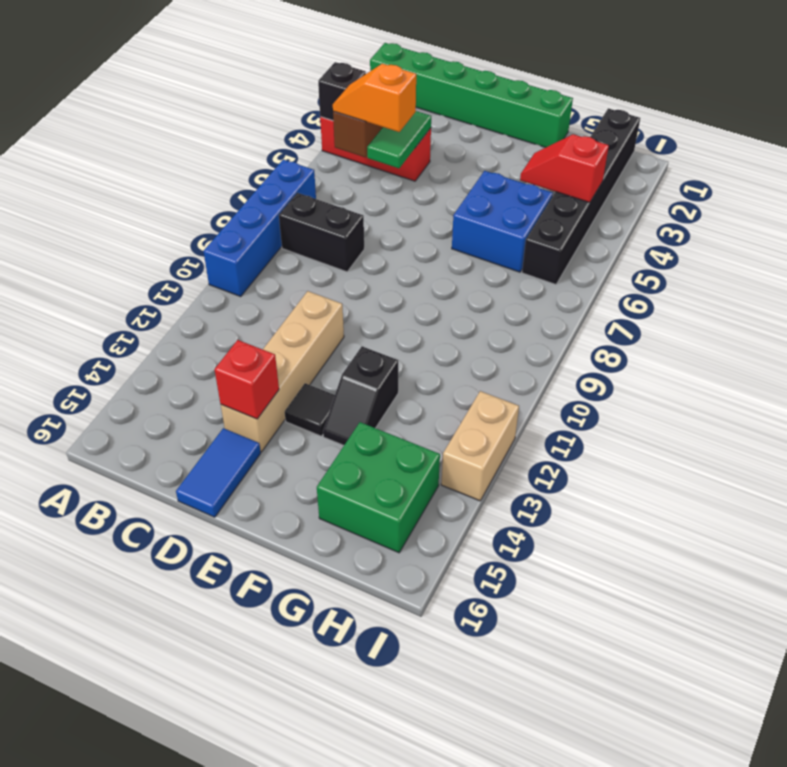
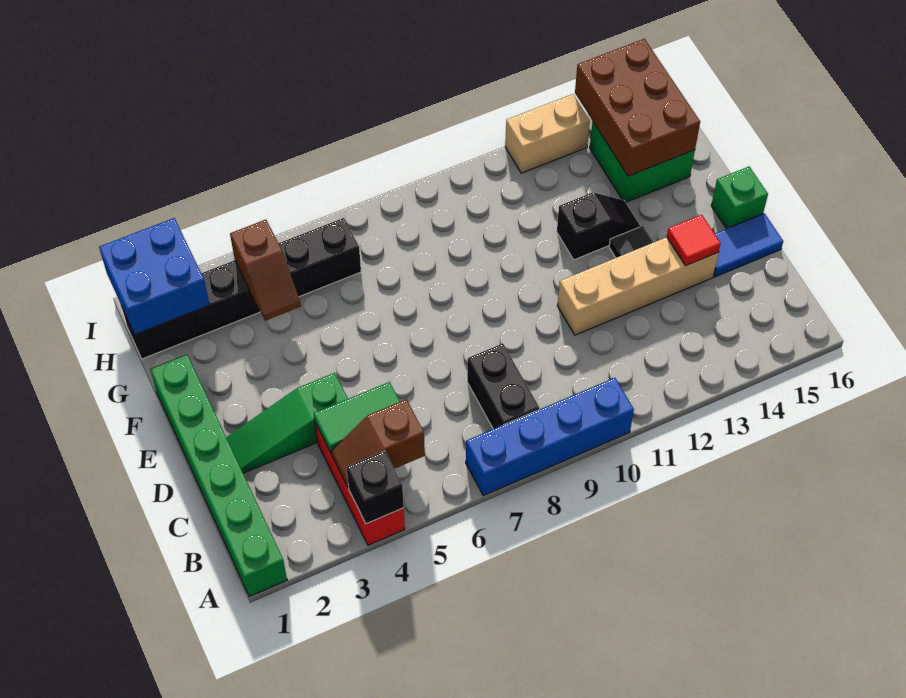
orange 1x2 slope [333,64,416,132] -> none
none -> green 1x3 slope [226,373,348,473]
red 1x1 brick [214,340,279,419] -> red 1x1 tile [667,215,721,266]
none -> green 1x1 brick [711,167,768,229]
blue 2x2 brick [452,171,553,272] -> blue 2x2 brick moved to [99,218,210,334]
red 1x2 slope [520,134,609,203] -> brown 1x2 slope [230,220,301,321]
none -> brown 2x3 brick [575,39,700,176]

